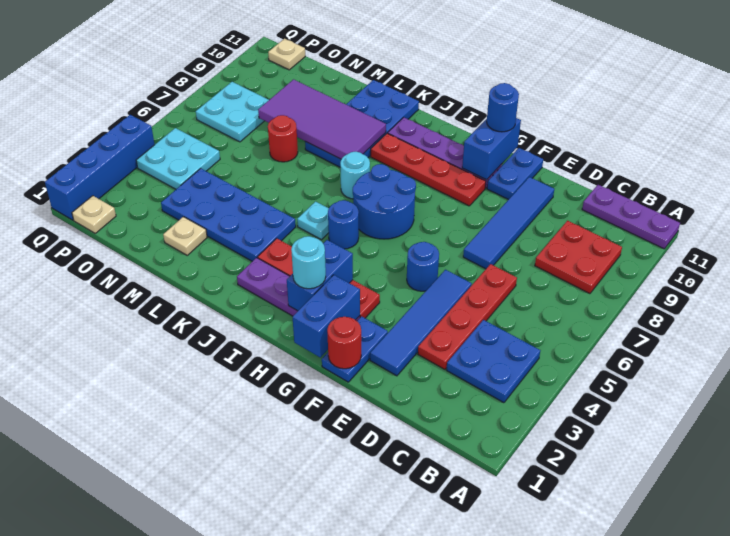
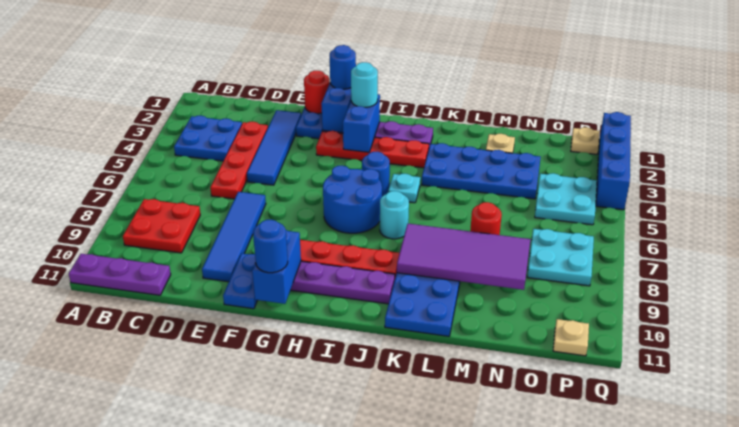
blue 1x1 round brick [407,242,439,291] -> blue 1x1 round brick moved to [330,45,356,89]

